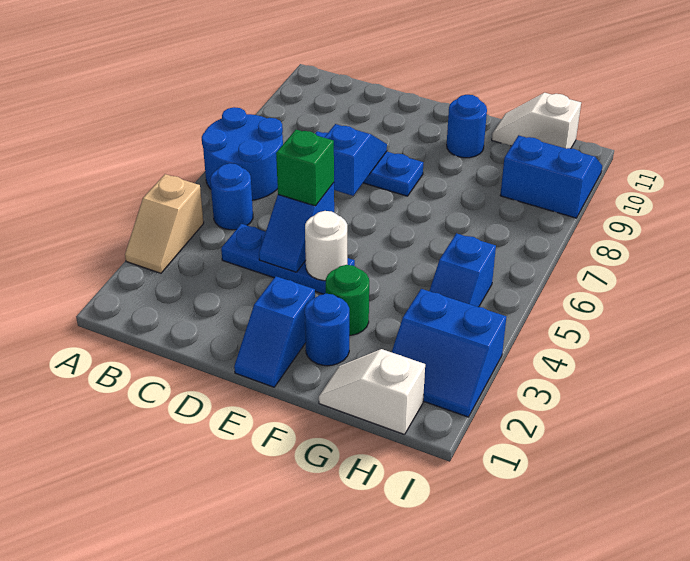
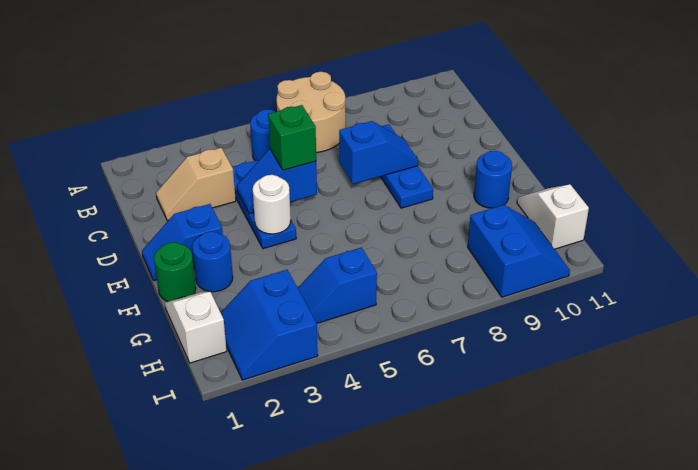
tan 1x2 slope [125,174,204,273] -> tan 1x2 slope moved to [156,148,236,221]
blue 2x2 round brick [202,107,283,200] -> tan 2x2 round brick [277,72,346,152]
green 1x1 round brick [326,265,369,335] -> green 1x1 round brick moved to [154,242,196,302]

